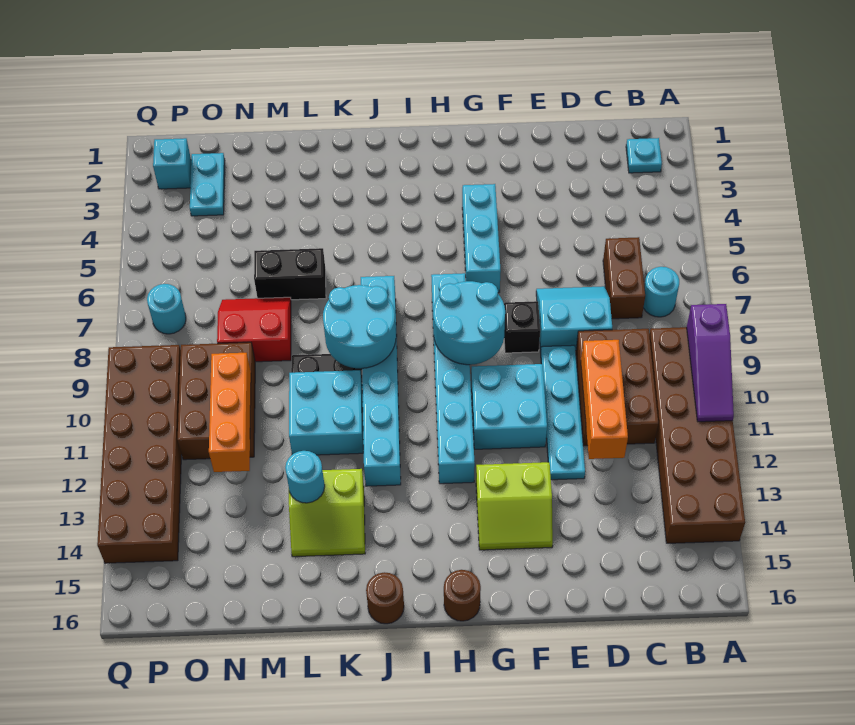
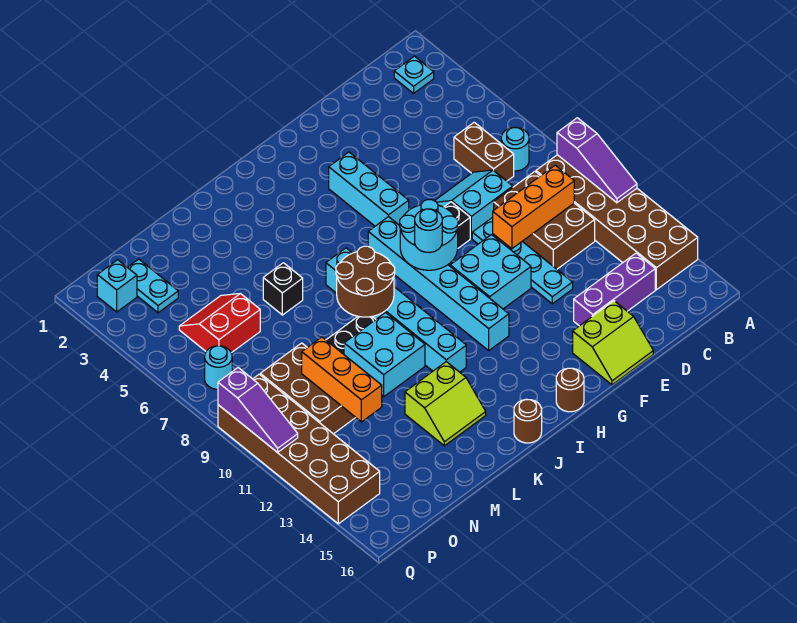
none -> purple 1x3 brick [574,253,655,326]
orange 1x3 brick [581,340,628,459] -> orange 1x3 brick turned to [493,165,574,249]
lime 2x2 slope [476,462,553,550] -> lime 2x2 slope moved to [573,301,653,385]
cyan 2x2 round brick [323,285,396,368] -> brown 2x2 round brick [336,246,395,317]
black 1x2 brick [254,248,326,300] -> black 1x1 brick [263,263,303,315]
cyan 1x1 round brick [285,451,325,503] -> cyan 1x1 round brick moved to [415,209,442,252]
red 2x2 slope [217,297,291,362] -> red 2x2 slope moved to [179,293,260,353]
none -> purple 1x3 slope [218,368,298,452]

